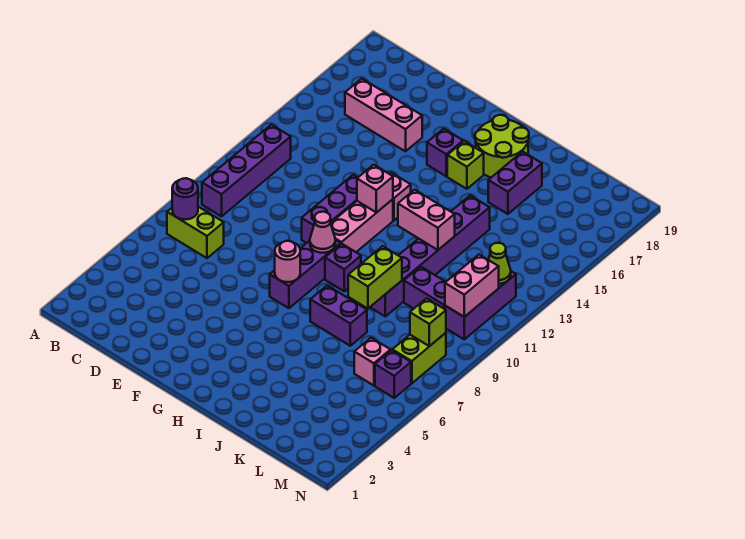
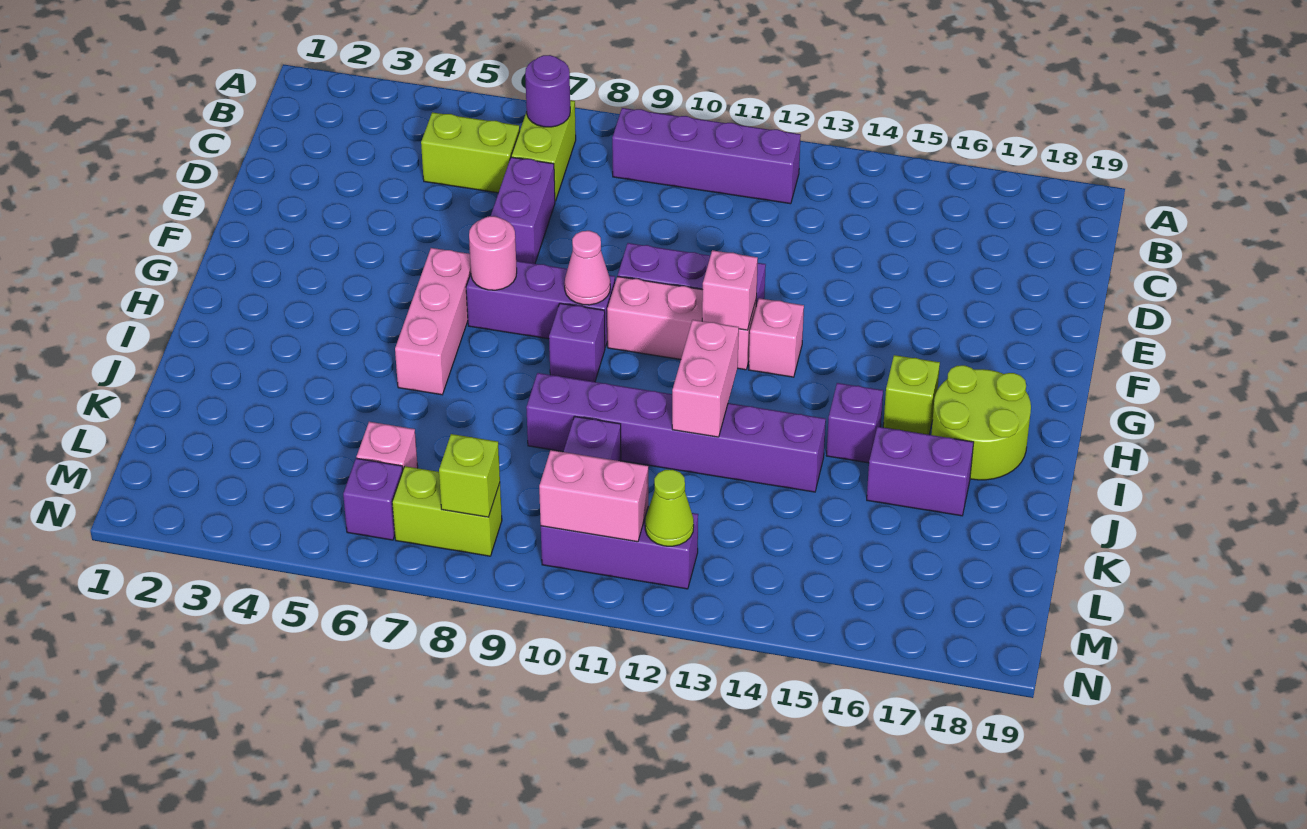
pink 1x3 brick [345,79,422,151] -> pink 1x3 brick moved to [395,248,471,395]
purple 1x1 brick [427,129,463,176] -> purple 1x1 brick moved to [826,383,883,463]
purple 1x2 brick [310,286,367,346] -> purple 1x2 brick moved to [491,157,555,264]
lime 1x2 brick [348,246,402,309] -> lime 1x2 brick moved to [421,112,520,193]

